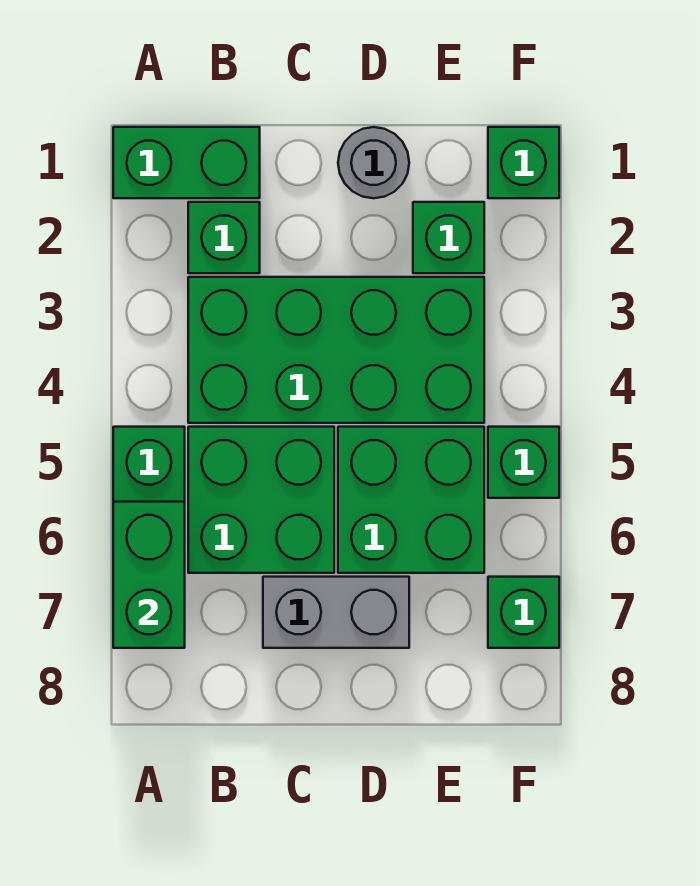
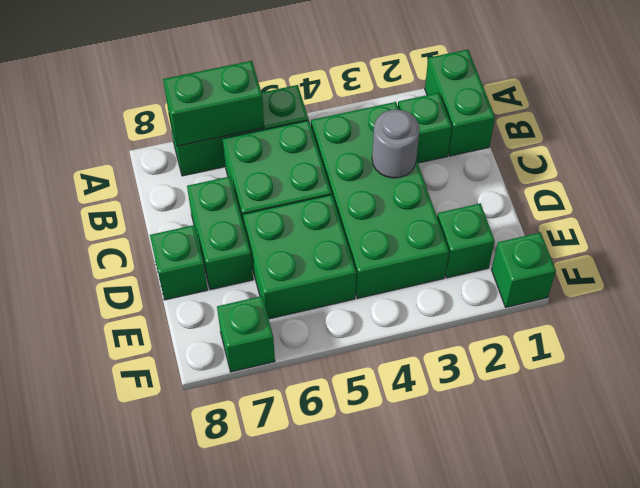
grey 1x2 brick [263,577,409,648] -> green 1x2 brick [187,177,253,290]
grey 1x1 round brick [338,127,409,198] -> grey 1x1 round brick moved to [372,110,419,178]
green 1x1 brick [488,427,559,498] -> green 1x1 brick moved to [150,225,208,300]

